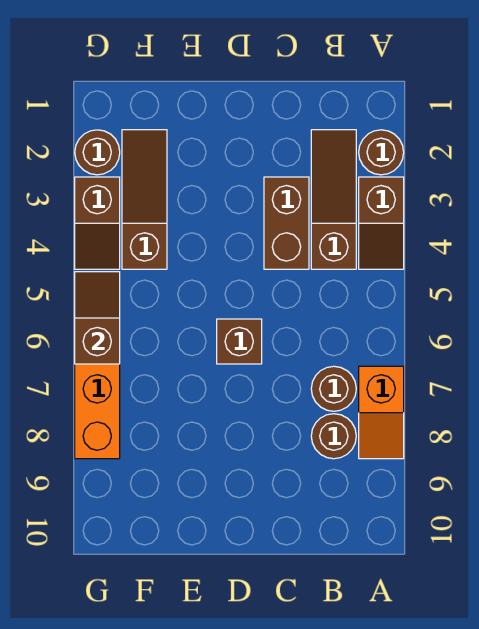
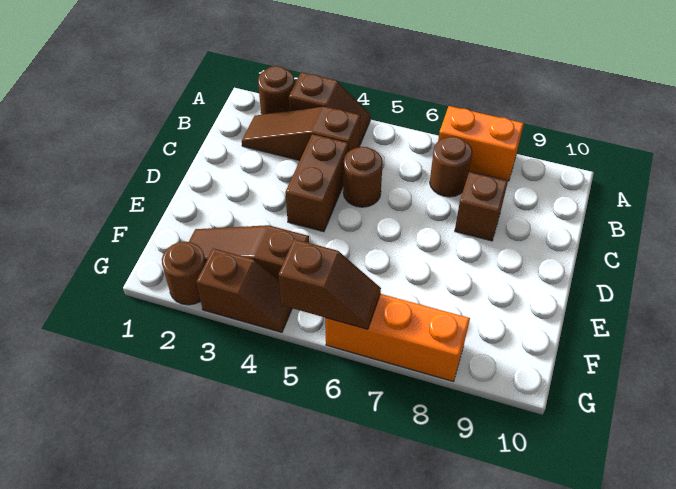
orange 1x2 slope [359,366,404,459] -> orange 1x2 brick [438,106,524,181]
brown 1x1 round brick [311,414,356,459] -> brown 1x1 round brick moved to [343,147,383,207]
brown 1x2 brick [264,177,309,269] -> brown 1x2 brick turned to [285,134,349,232]
brown 1x1 brick [217,319,262,364] -> brown 1x1 brick moved to [455,172,508,241]
brown 1x2 slope [75,272,120,364] -> brown 1x2 slope turned to [278,239,381,329]

